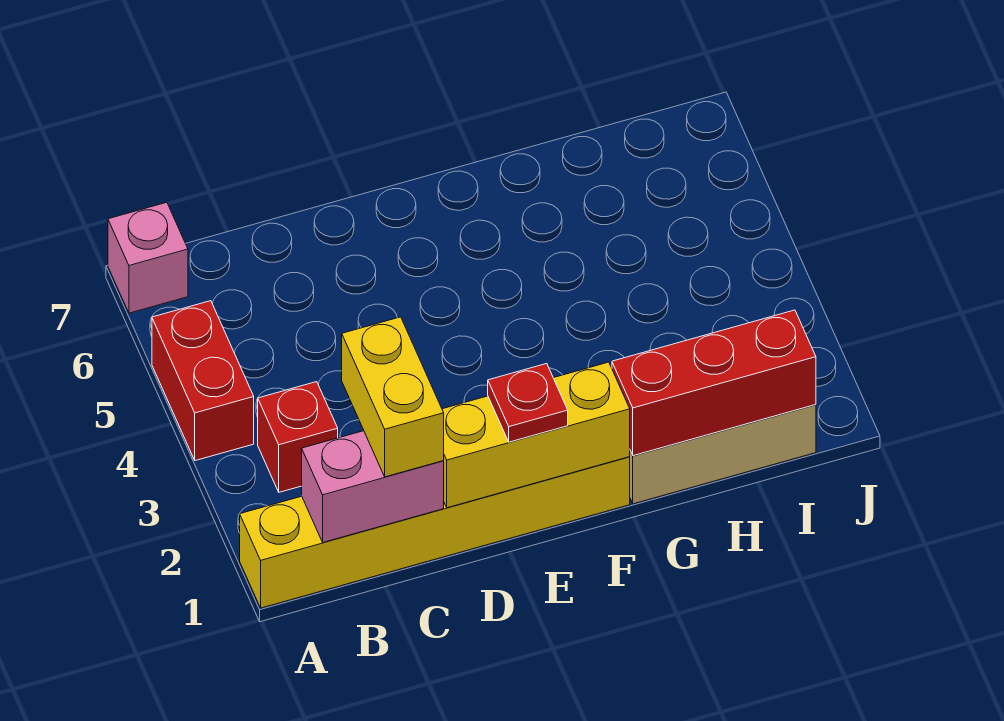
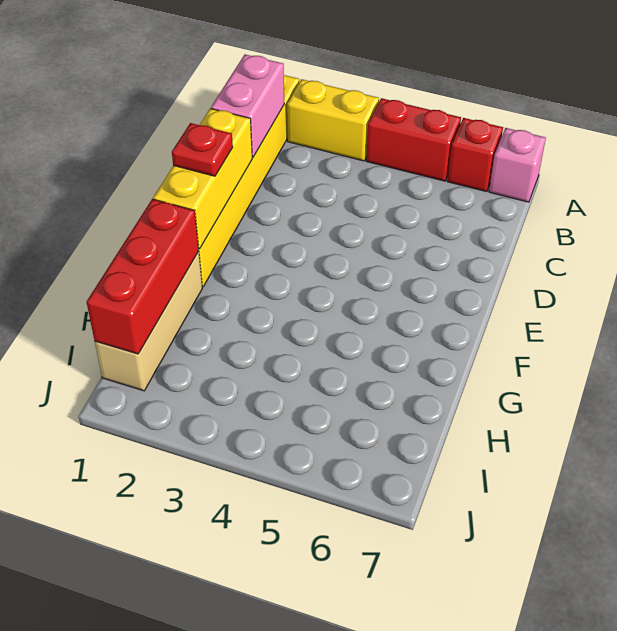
red 1x1 brick [258,382,338,492] -> red 1x1 brick moved to [447,118,503,192]
yellow 1x2 brick [342,317,444,477] -> yellow 1x2 brick moved to [287,79,379,161]

